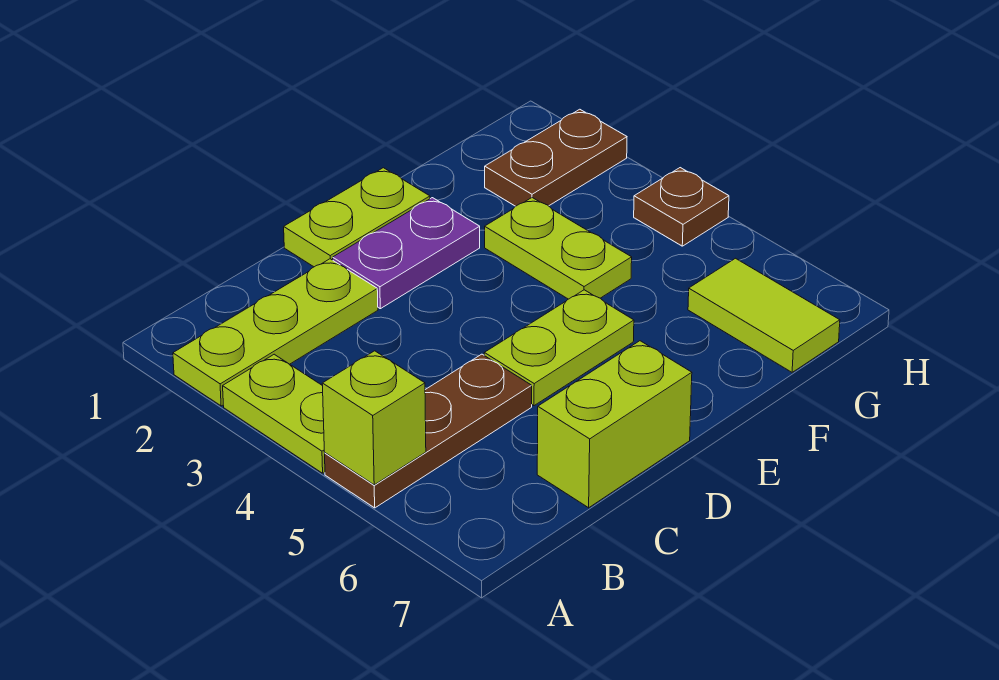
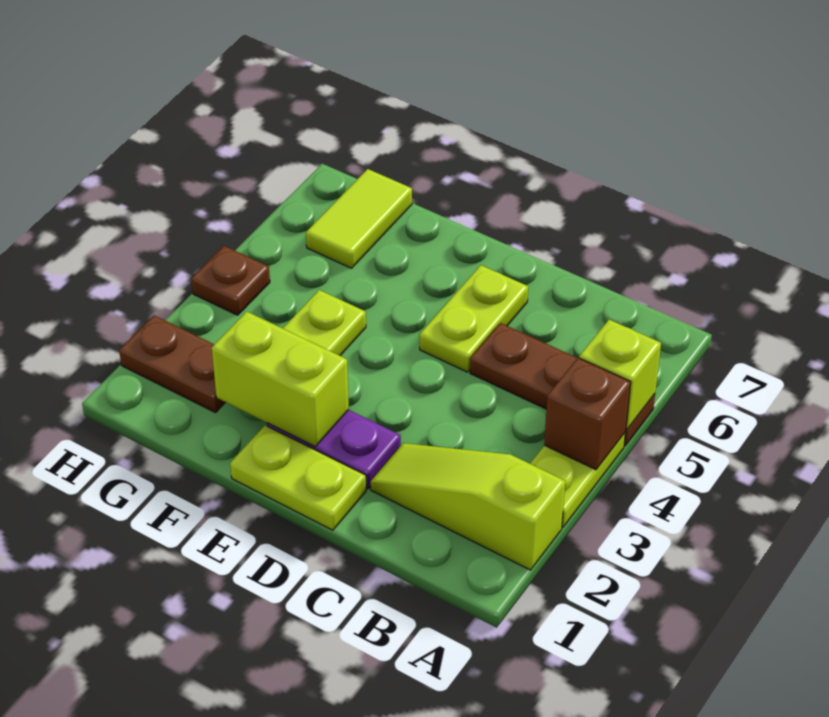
lime 1x3 plate [173,259,378,406] -> lime 1x3 slope [370,443,565,570]
none -> brown 1x1 brick [544,358,631,470]
lime 1x2 brick [537,341,692,508] -> lime 1x2 brick moved to [212,312,349,447]
lime 1x2 plate [484,290,634,406] -> lime 1x2 plate turned to [420,265,528,372]

